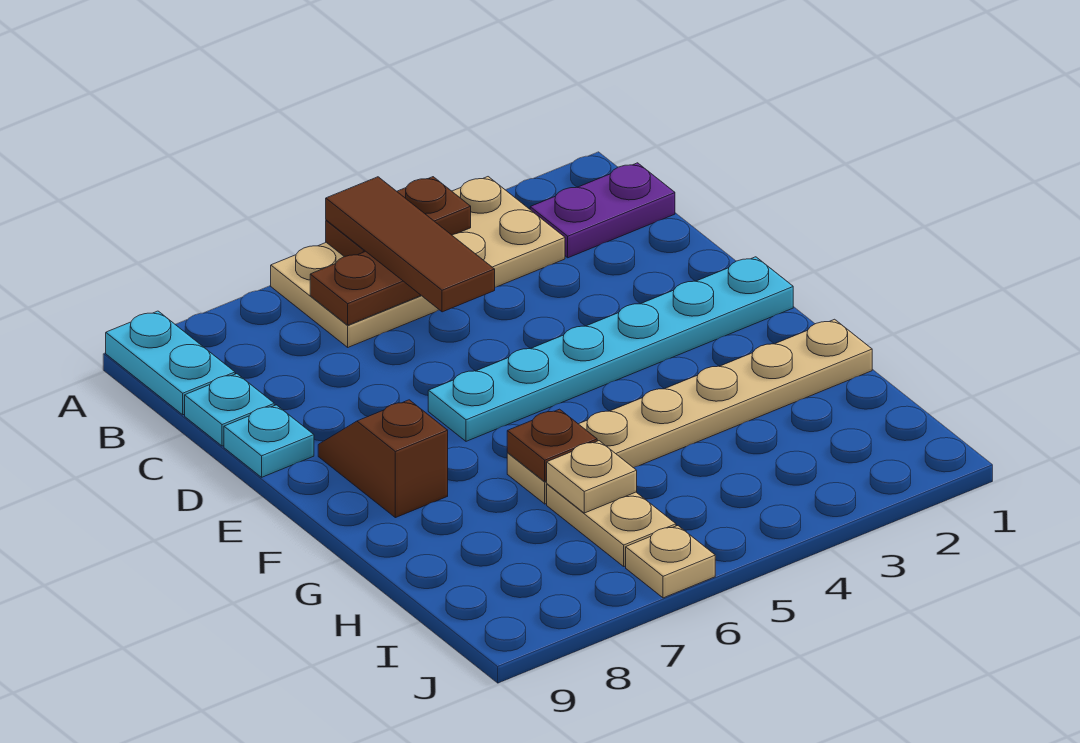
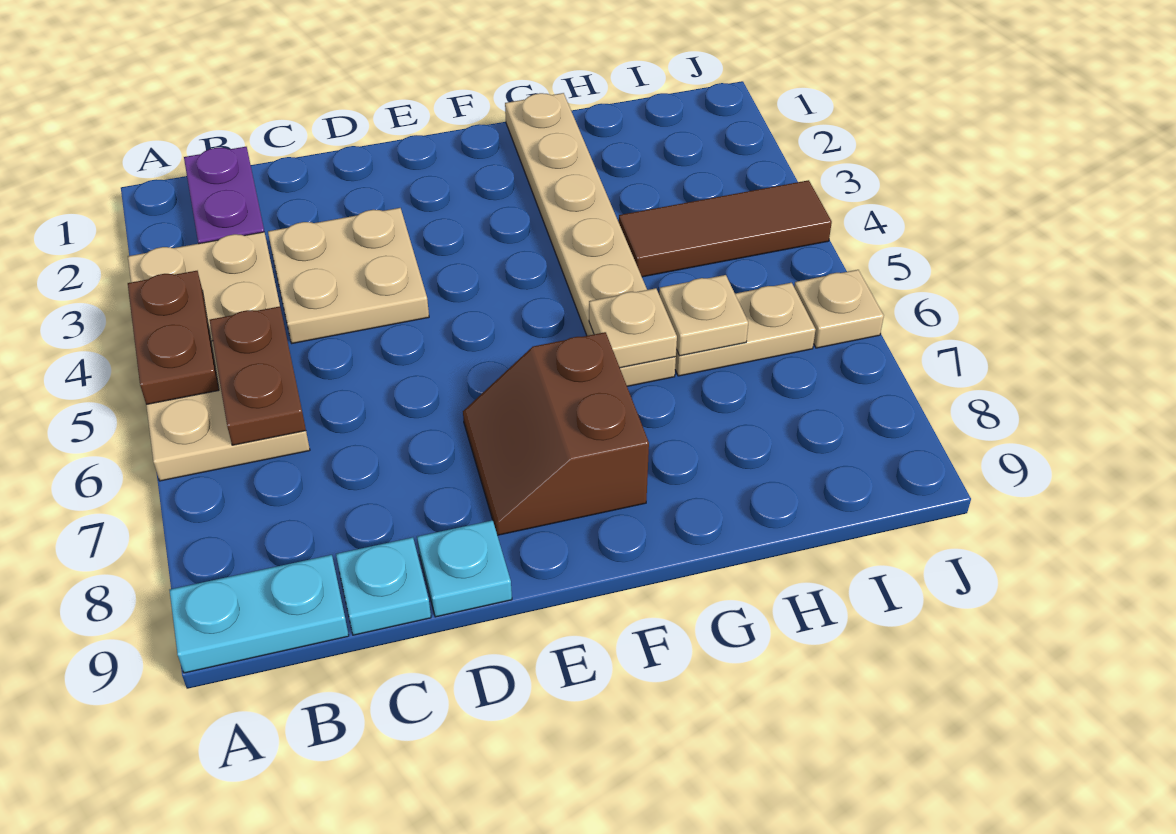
brown 1x3 tile [326,177,495,312] -> brown 1x3 tile moved to [619,180,832,277]
none -> tan 2x2 plate [268,208,429,343]
cyan 1x6 plate [428,257,793,441] -> none
brown 1x2 slope [318,400,448,518] -> brown 2x2 slope [463,332,649,535]
brown 1x1 plate [507,409,597,482] -> tan 1x1 plate [589,288,677,368]

